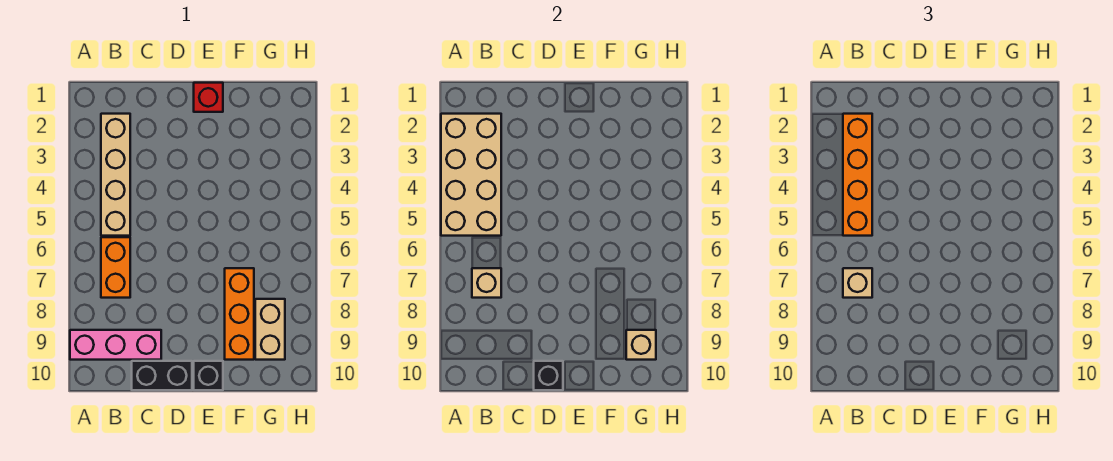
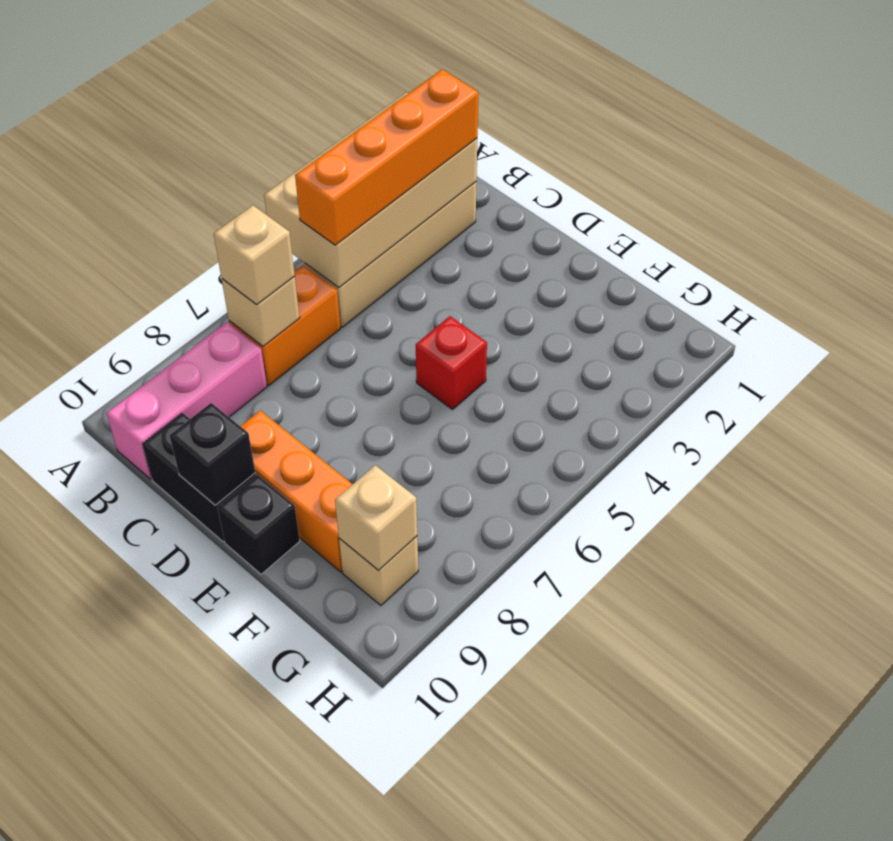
pink 1x3 brick [70,330,161,360] -> pink 1x3 brick turned to [107,322,267,479]
red 1x1 brick [194,83,223,112] -> red 1x1 brick moved to [416,316,487,409]
orange 1x3 brick [225,268,254,360] -> orange 1x3 brick turned to [240,410,353,572]
tan 1x2 brick [255,299,285,360] -> tan 1x1 brick [339,536,418,605]

